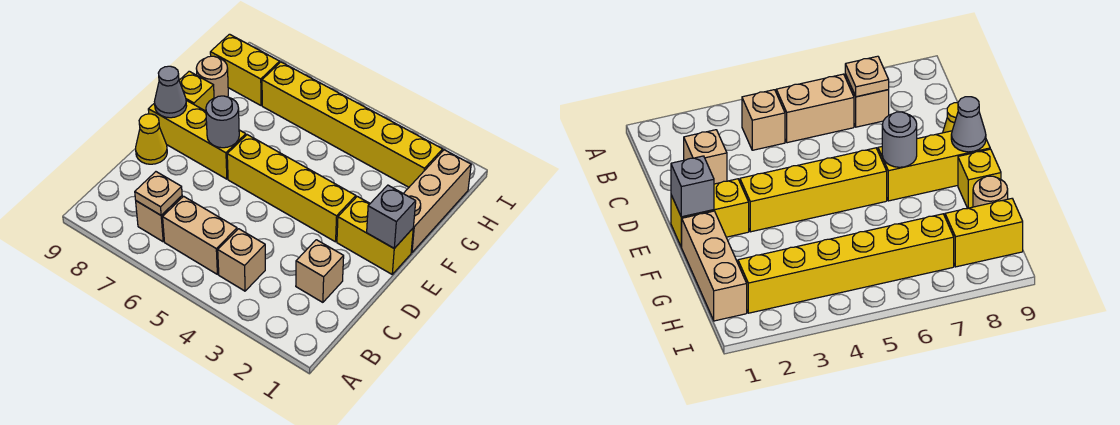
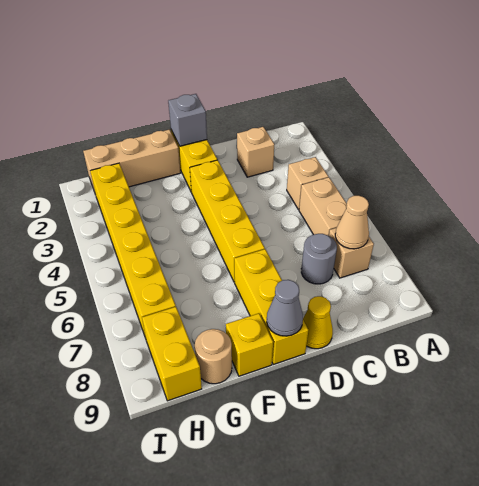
tan 1x1 plate [135,172,182,215] -> tan 1x1 cone [335,195,369,249]
grey 1x1 round brick [206,96,239,148] -> grey 1x1 round brick moved to [301,234,337,284]

